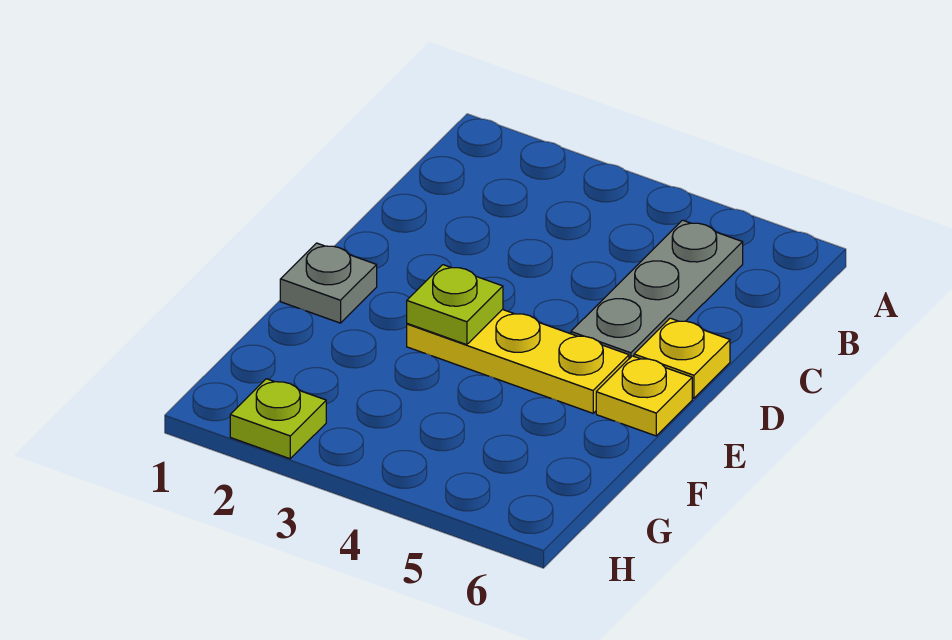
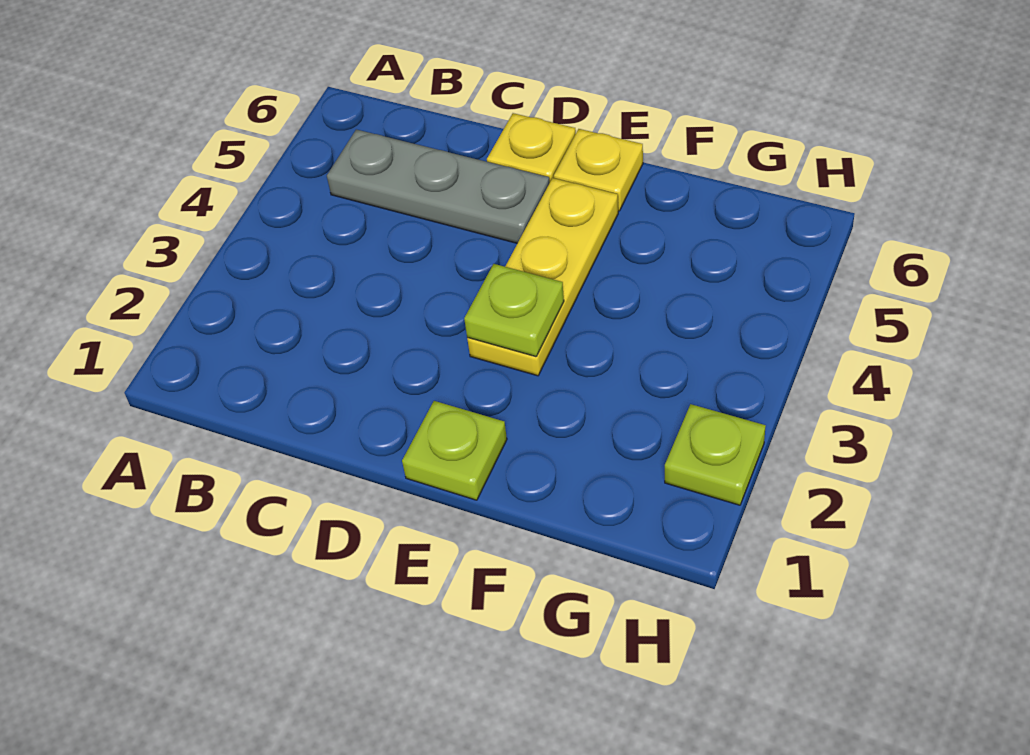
grey 1x1 plate [280,243,377,323] -> lime 1x1 plate [402,401,507,500]

